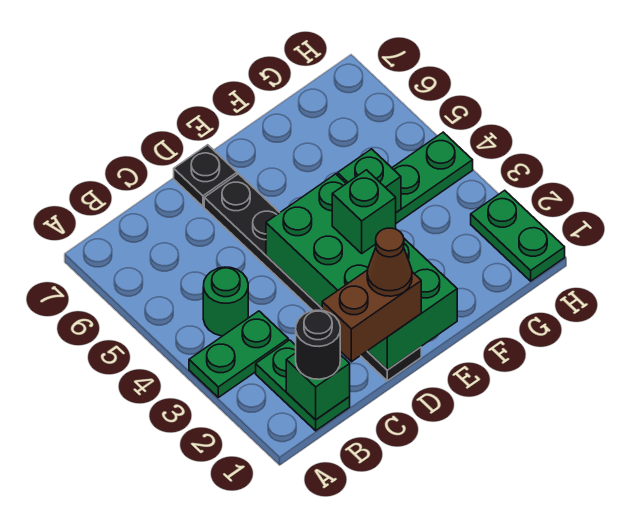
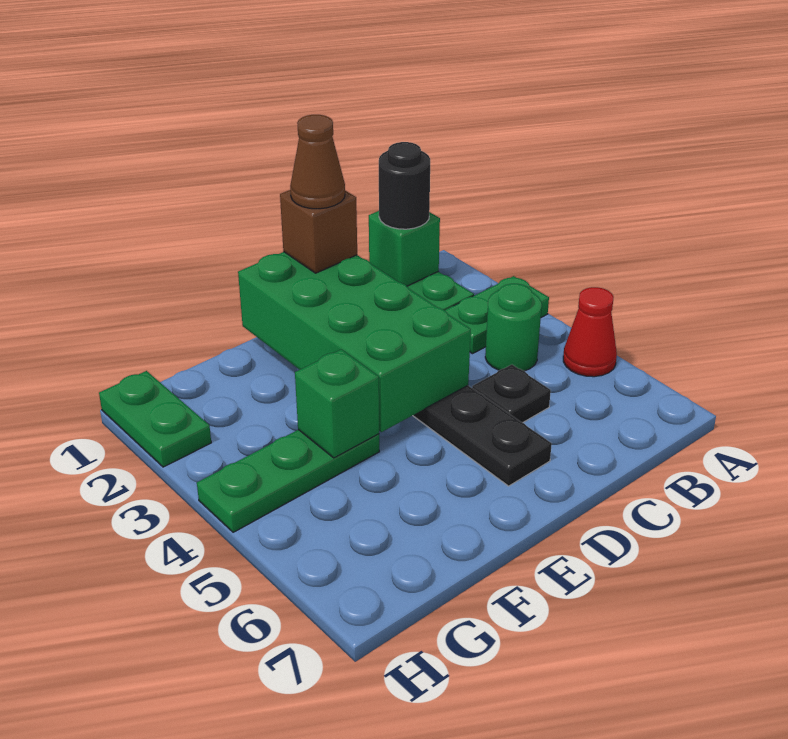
none -> red 1x1 cone [563,287,617,377]
brown 1x2 brick [322,270,421,362] -> brown 1x1 brick [280,190,357,273]
black 1x1 plate [174,145,237,206] -> black 1x1 plate moved to [472,365,551,423]
green 1x1 brick [332,170,396,253] -> none

